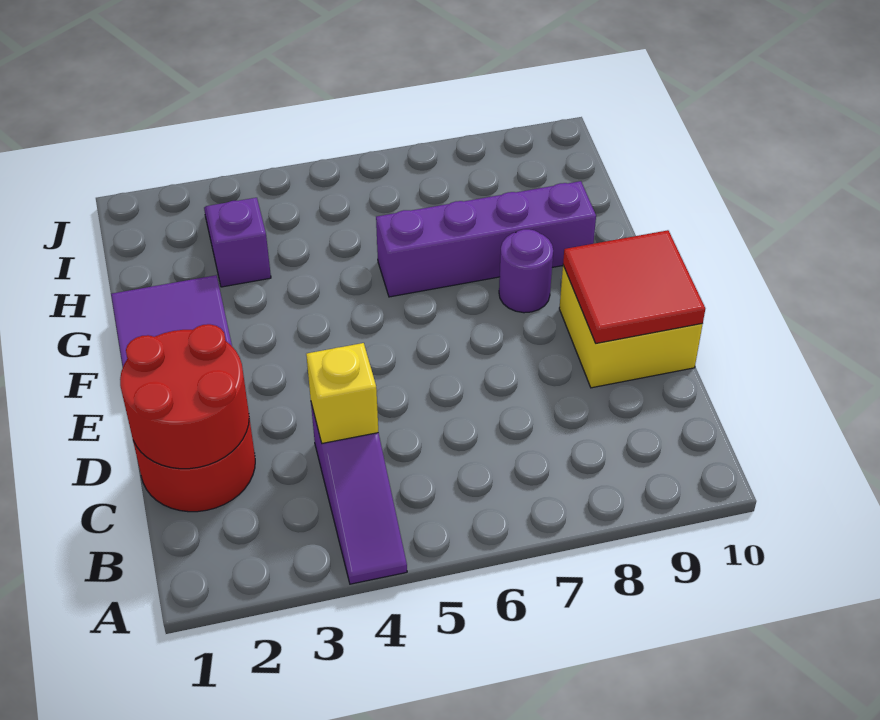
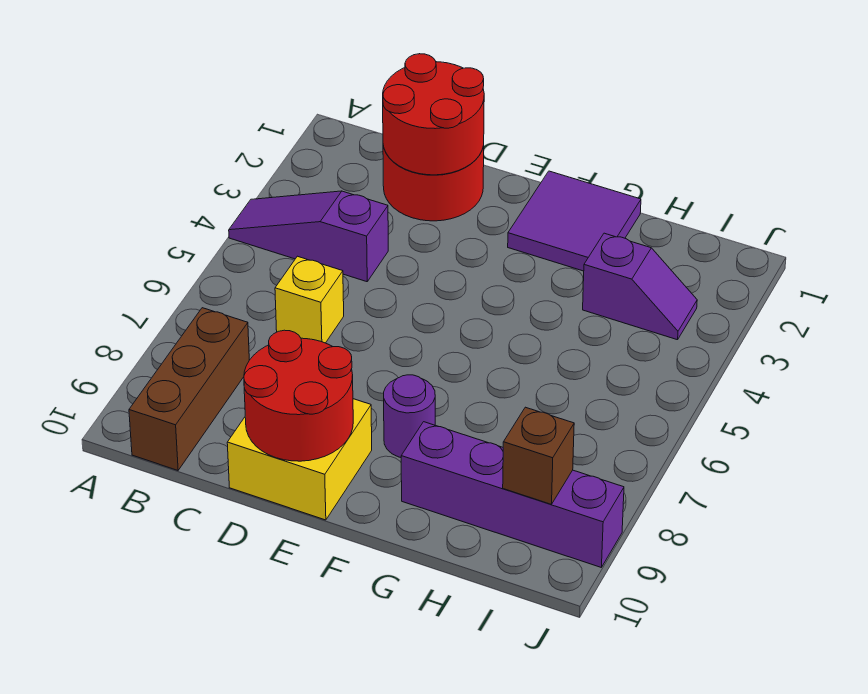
none -> brown 1x3 brick [129,308,249,470]
yellow 1x1 brick [306,343,378,443] -> yellow 1x1 brick moved to [275,256,344,343]
red 2x2 tile [563,230,705,343] -> red 2x2 round brick [244,330,353,461]
purple 1x4 brick [376,181,596,297] -> purple 1x4 brick turned to [401,422,624,567]
none -> brown 1x1 brick [503,407,574,504]

